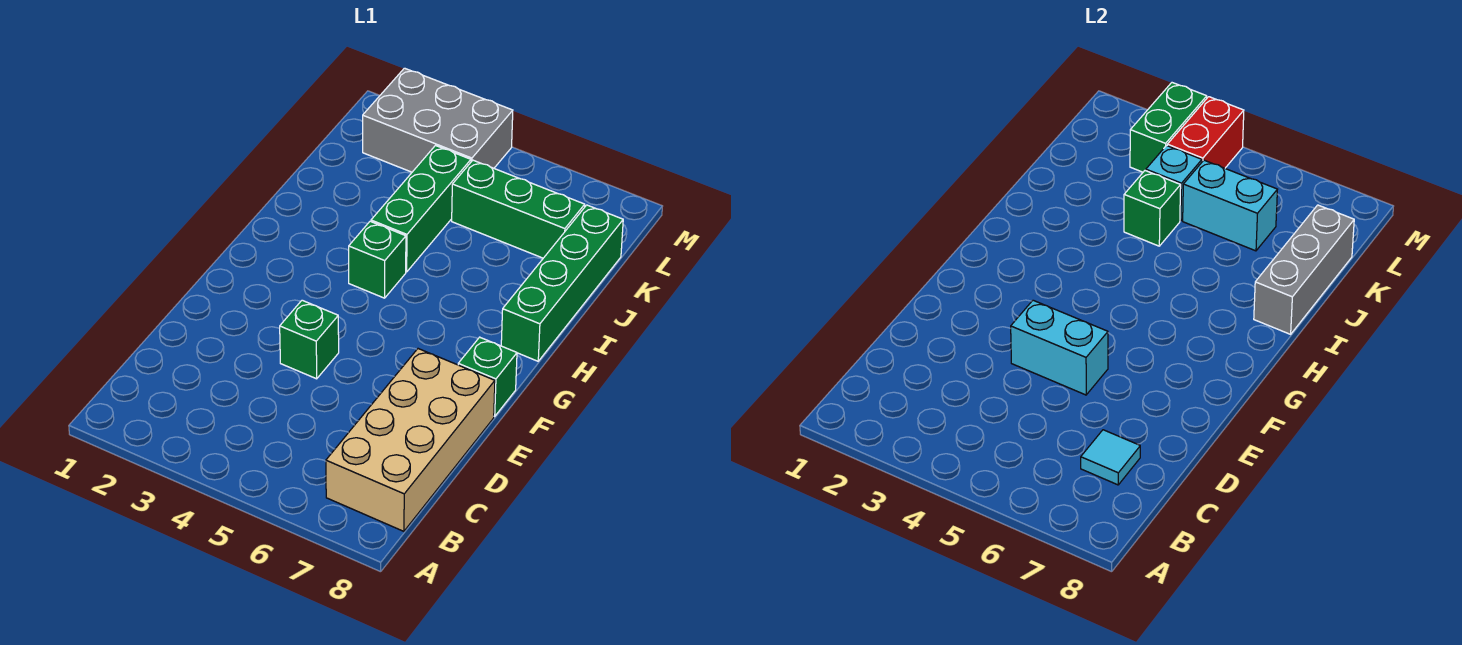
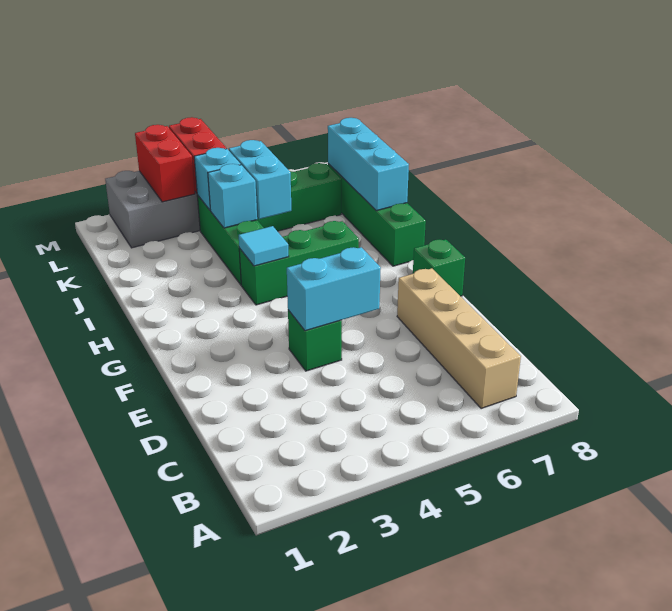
tan 2x4 brick [326,349,495,531] -> tan 1x4 brick [397,268,521,409]
cyan 1x1 tile [1081,430,1140,485] -> cyan 1x1 tile moved to [239,226,289,266]
green 1x1 brick [349,221,406,298] -> green 1x3 brick [239,221,359,305]
grey 1x3 brick [1254,205,1354,334] -> cyan 1x3 brick [328,118,409,211]
green 1x1 brick [1124,171,1181,246] -> cyan 1x1 brick [208,164,257,228]
cyan 1x2 brick [1183,160,1277,251] -> cyan 1x2 brick turned to [229,140,291,219]
green 1x2 brick [1130,83,1207,172] -> red 1x2 brick [135,125,195,202]

